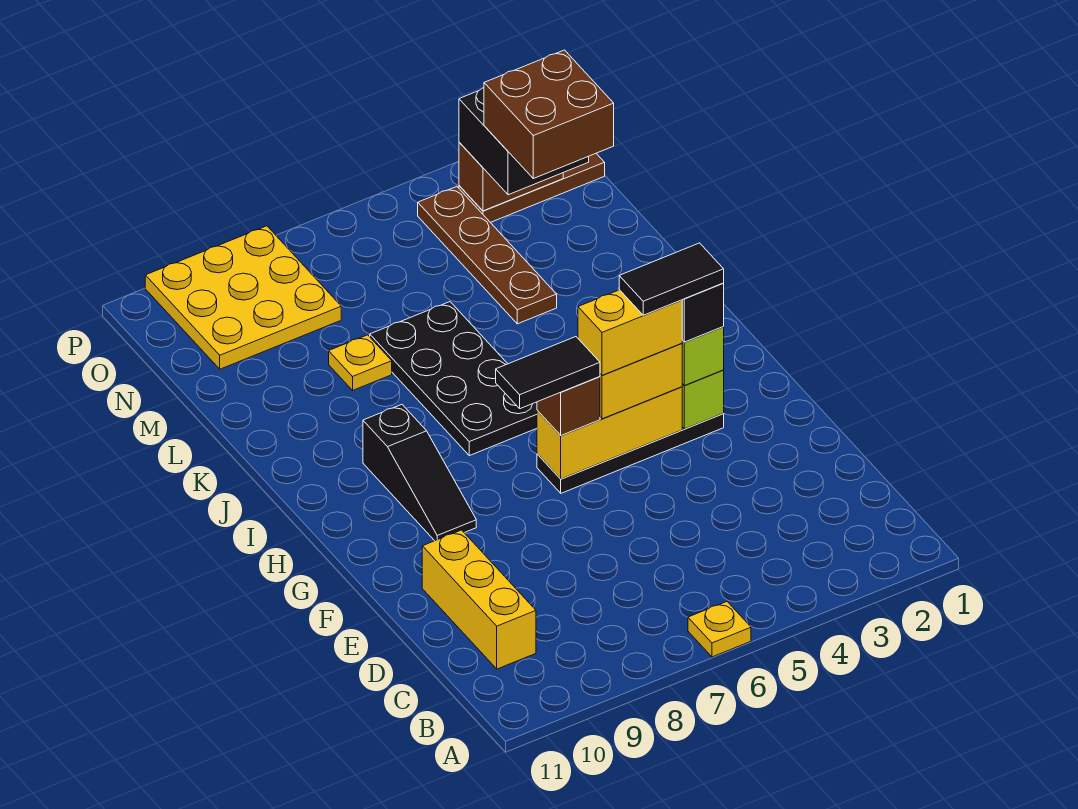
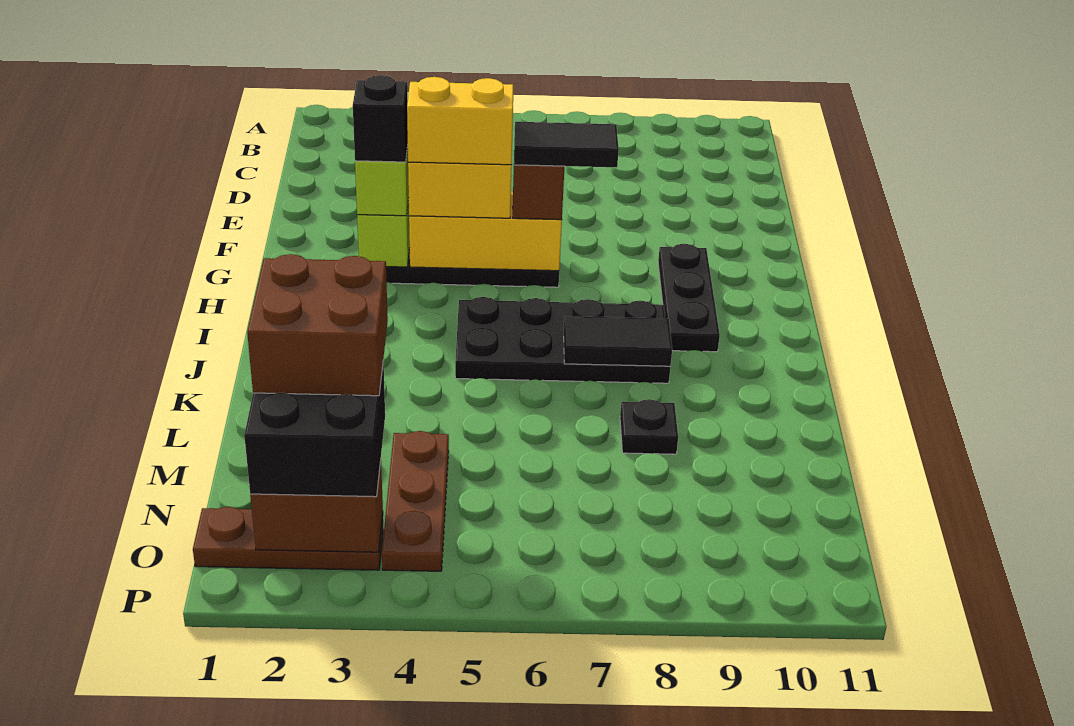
yellow 1x1 plate [688,602,751,657] -> none
yellow 1x3 brick [422,530,536,669] -> none
black 1x2 tile [619,243,724,315] -> black 1x2 tile moved to [564,316,672,366]
black 1x3 slope [363,405,476,541] -> black 1x3 plate [658,244,720,352]
black 2x4 plate [370,302,537,456] -> black 2x4 plate turned to [455,297,670,383]
brown 1x4 plate [418,187,557,324] -> brown 1x3 plate [382,431,449,571]
yellow 1x1 plate [329,335,392,390] -> black 1x1 plate [620,399,678,454]
yellow 3x3 plate [145,226,341,369] -> none

